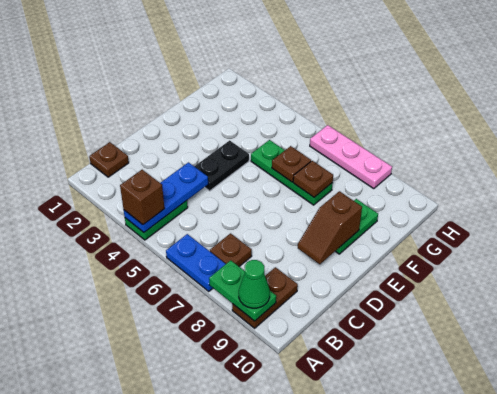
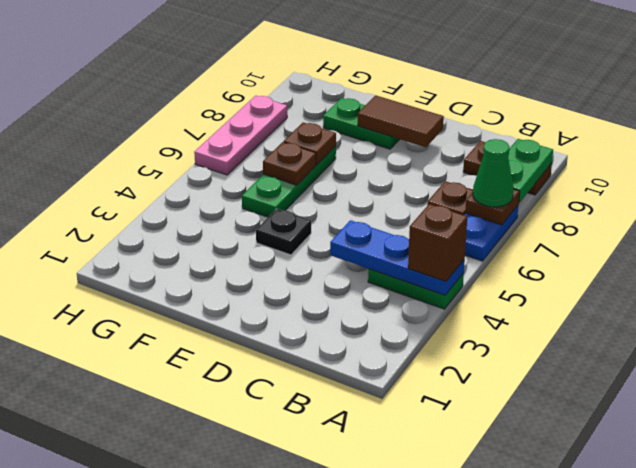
green 1x1 cone [239,260,270,308] -> green 1x1 cone moved to [473,139,514,207]
brown 1x1 plate [89,142,129,177] -> brown 1x1 plate moved to [465,189,520,225]
black 1x2 plate [194,140,249,191] -> black 1x1 plate [256,209,311,255]
brown 1x2 slope [298,191,362,264] -> brown 1x2 tile [358,95,444,147]

